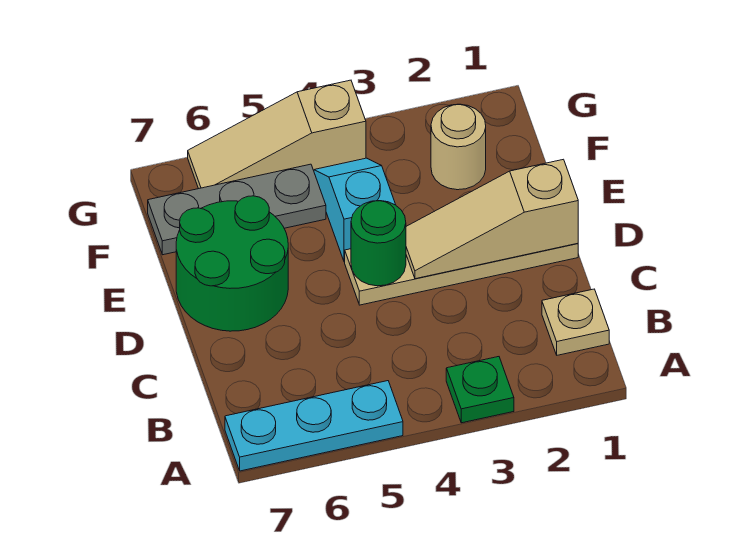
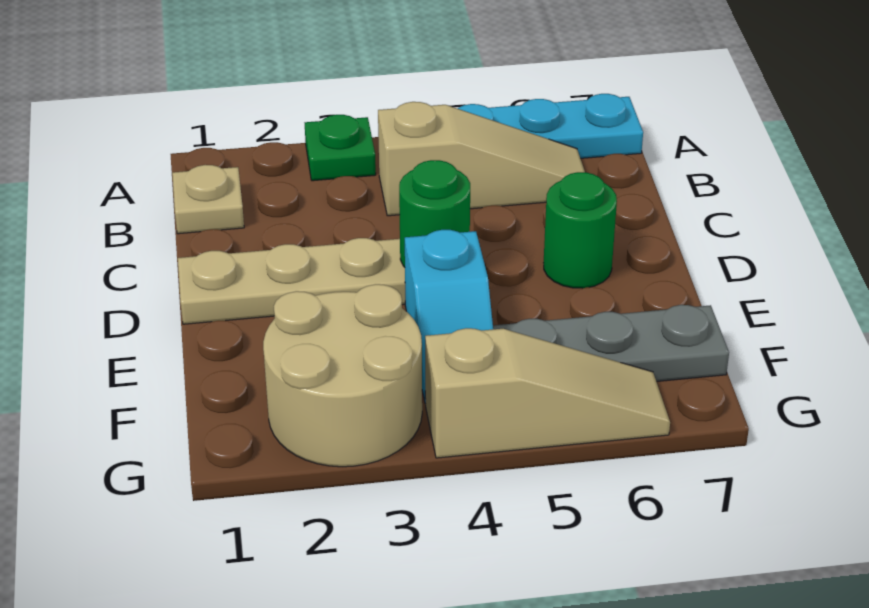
tan 1x3 slope [406,159,578,279] -> tan 1x3 slope moved to [378,102,585,216]
green 2x2 round brick [176,196,288,331] -> green 1x1 round brick [544,172,617,288]
tan 1x1 round brick [431,104,486,190] -> tan 2x2 round brick [263,284,422,467]

